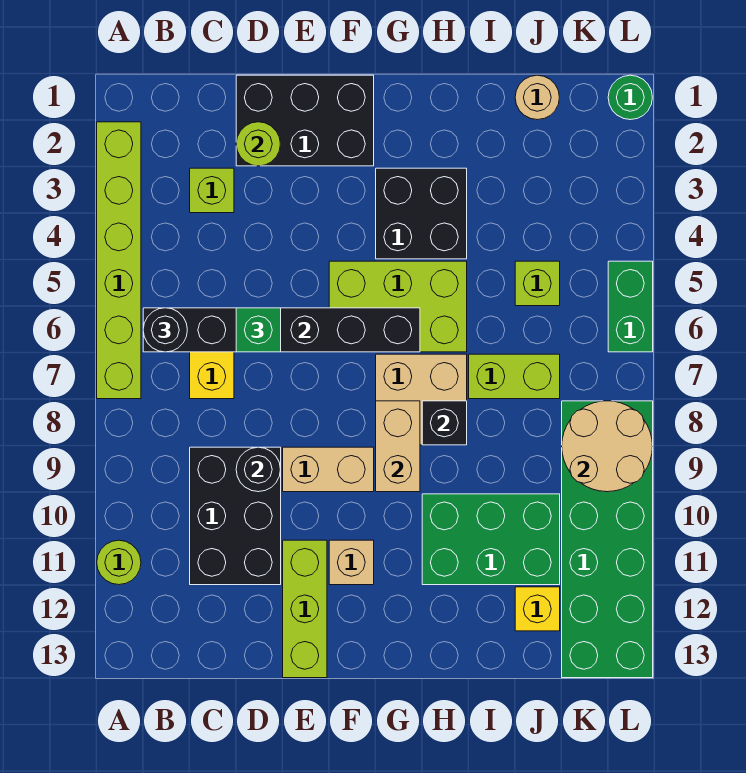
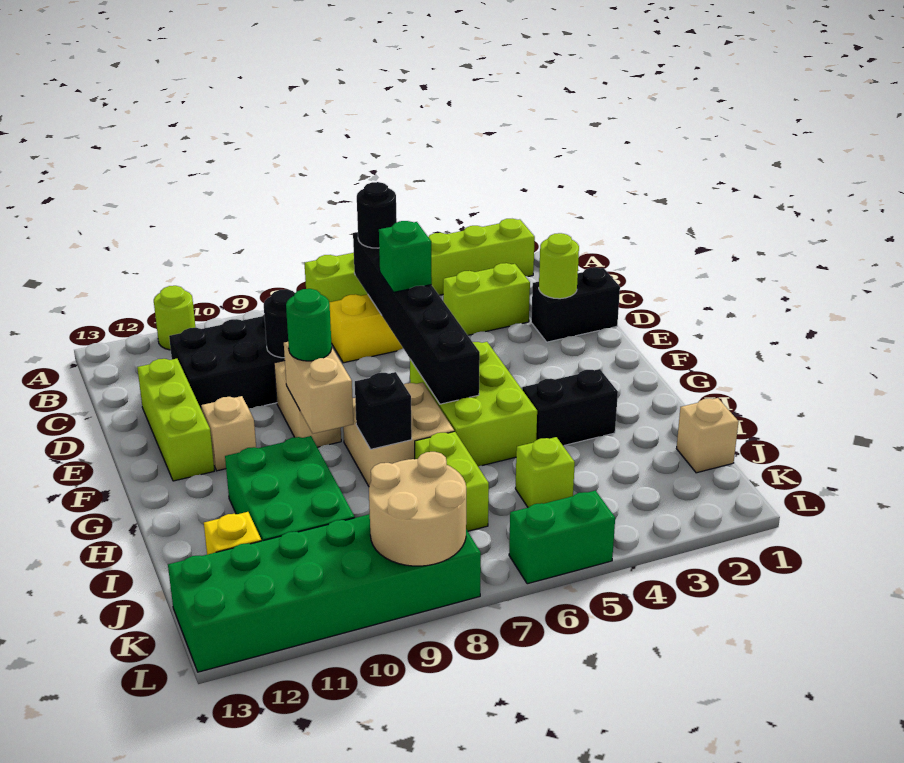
lime 1x1 brick [190,168,234,213] -> lime 1x2 brick [443,263,530,335]
black 2x3 brick [236,75,374,166] -> black 1x2 brick [531,267,620,342]
lime 1x3 brick [283,540,327,678] -> lime 1x3 brick turned to [137,359,214,481]
black 2x2 brick [376,168,467,259] -> black 1x2 brick [522,369,618,446]
tan 1x2 brick [376,401,420,492] -> tan 1x2 brick turned to [284,342,354,434]
tan 1x1 round brick [515,75,559,120] -> tan 1x1 brick [677,398,739,473]
green 1x1 round brick [608,75,652,120] -> green 1x1 round brick moved to [286,289,332,361]

